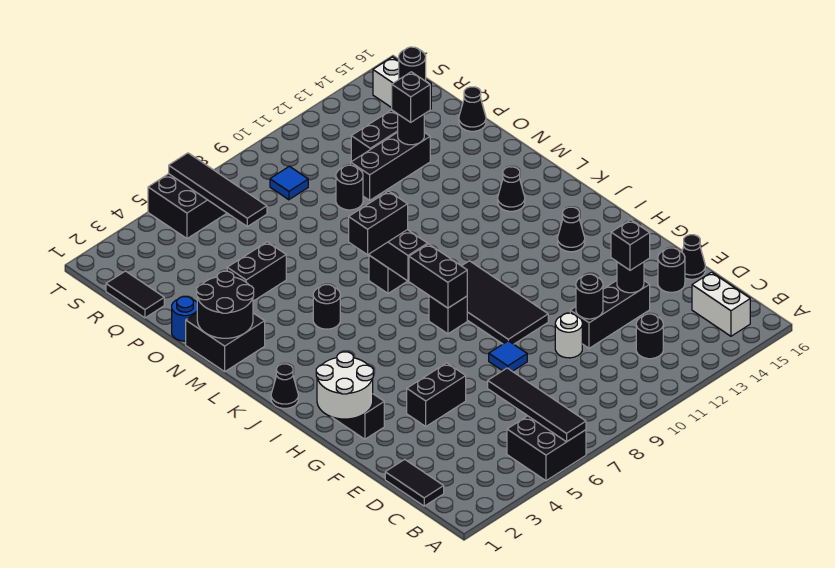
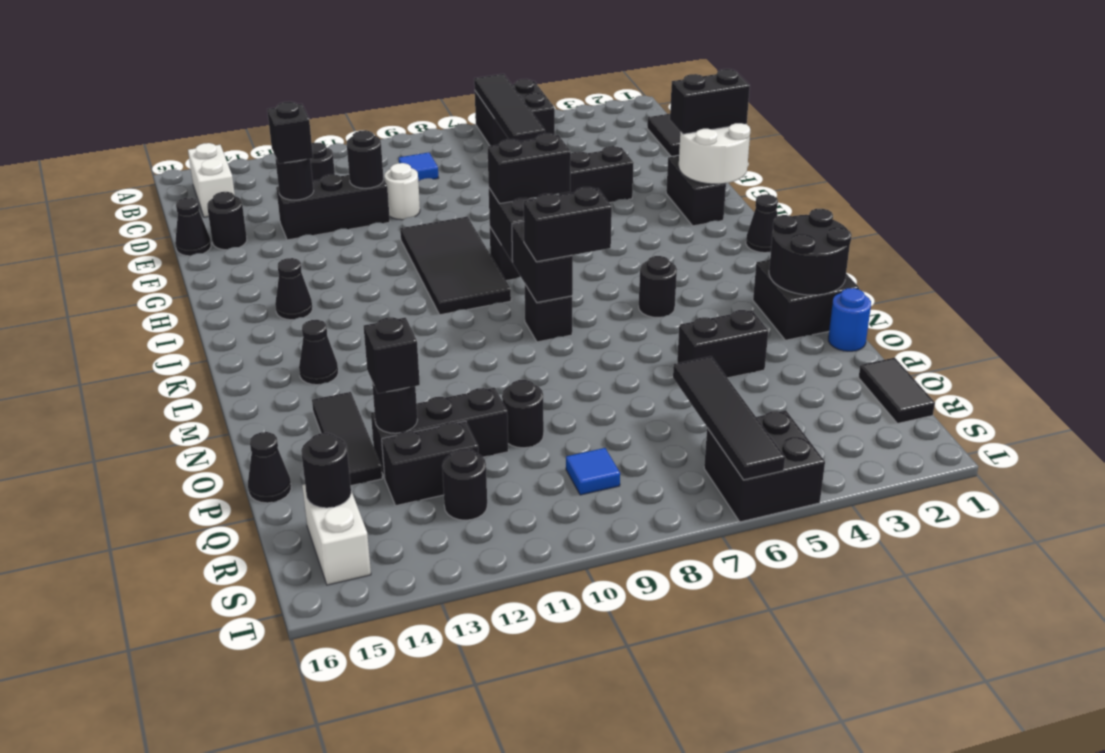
blue 1x1 tile [489,341,527,371] -> blue 1x1 tile moved to [399,153,438,182]
none -> black 1x2 brick [670,69,750,134]
none -> black 1x2 brick [488,133,571,204]
none -> black 1x3 tile [312,392,382,486]
none -> black 1x1 round brick [442,449,487,520]

